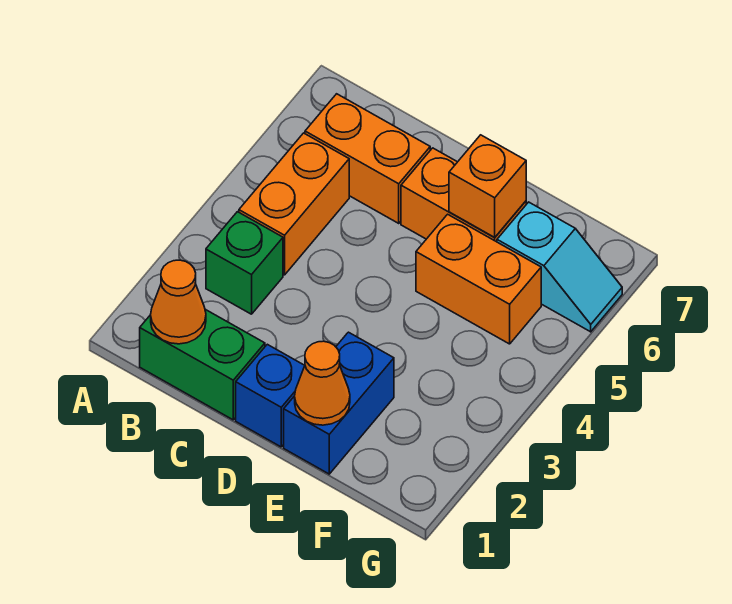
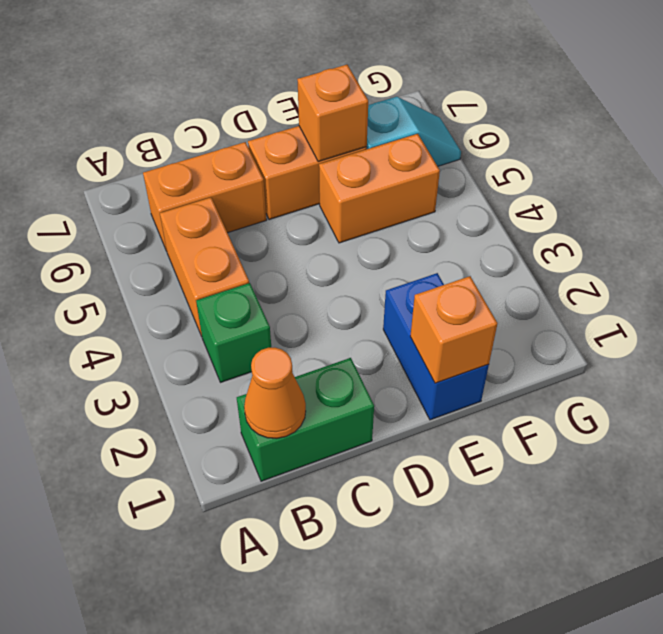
blue 1x1 brick [236,344,305,447] -> none
orange 1x1 cone [295,341,350,425] -> orange 1x1 brick [410,276,497,383]

